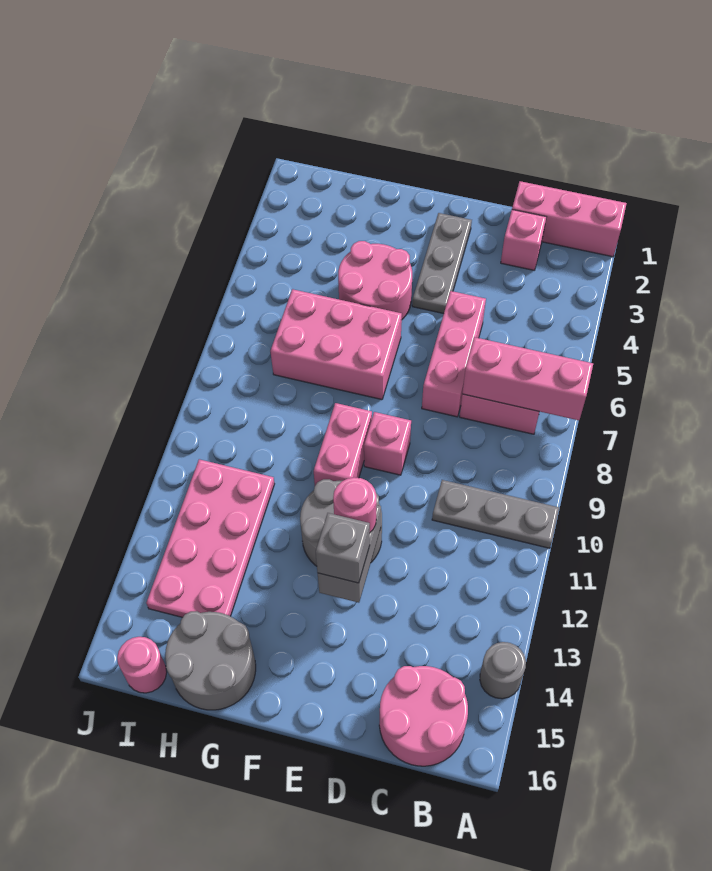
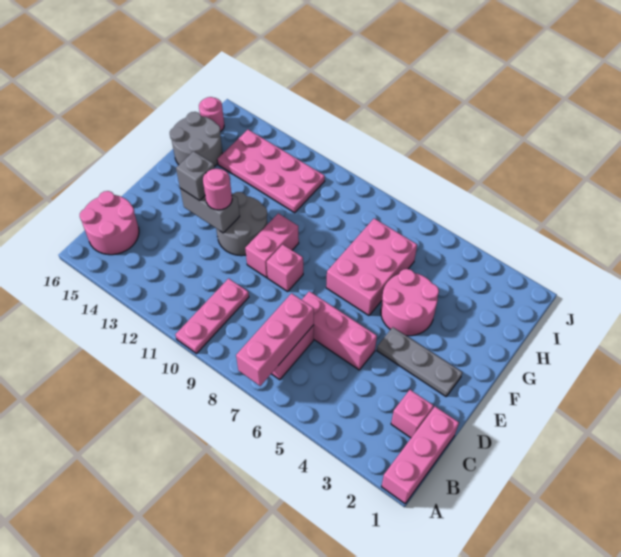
grey 1x3 plate [432,480,559,548] -> pink 1x3 plate [176,278,249,353]
grey 1x1 round brick [480,642,526,699] -> none
pink 1x2 brick [314,403,372,485] -> pink 1x2 brick turned to [245,213,299,278]

